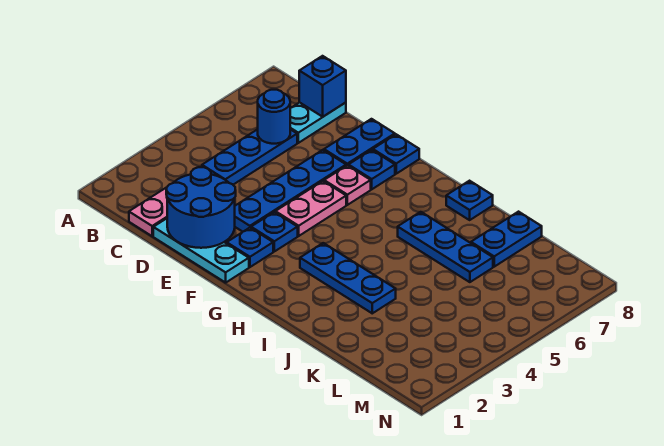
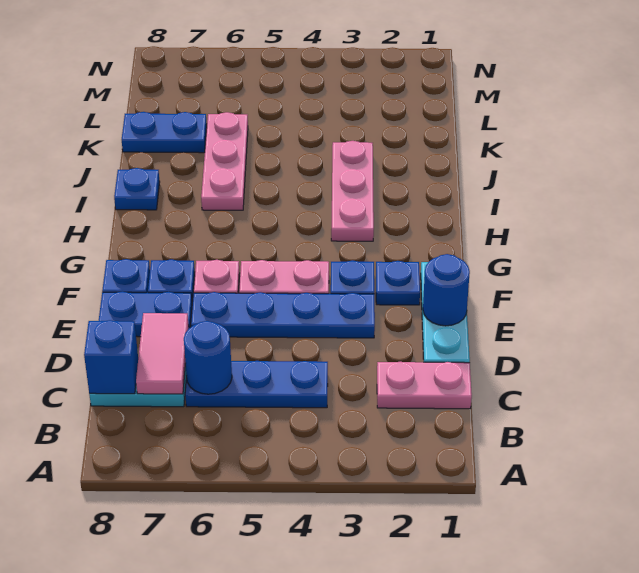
none -> pink 1x2 tile [136,313,189,394]
blue 2x2 round brick [166,167,236,248] -> blue 1x1 round brick [423,254,470,326]
blue 1x3 plate [300,243,396,313] -> pink 1x3 plate [331,141,374,241]
blue 1x3 plate [398,212,493,282] -> pink 1x3 plate [201,112,248,210]

